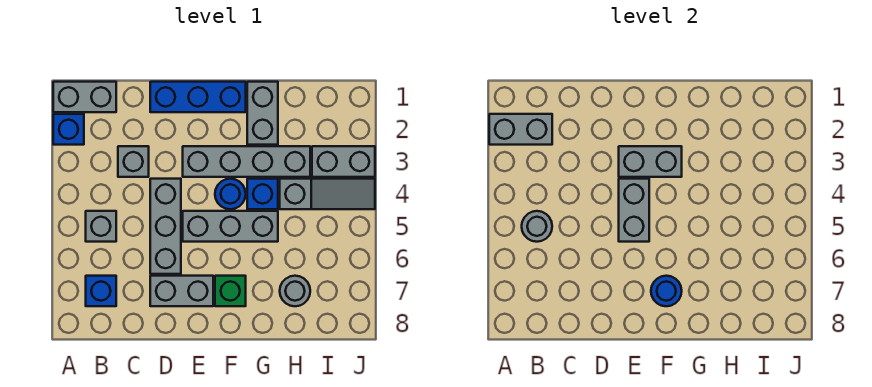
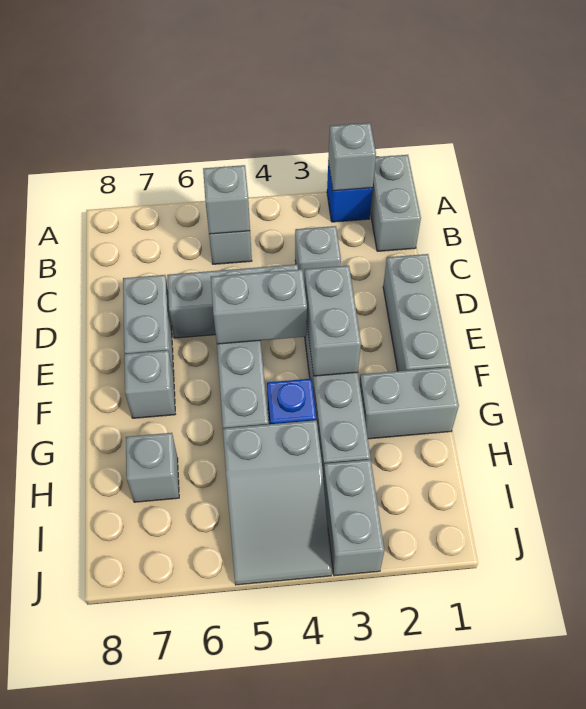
grey 1x2 brick [489,114,552,145] -> grey 1x1 brick [328,123,376,191]
grey 1x1 round brick [522,211,552,242] -> grey 1x1 brick [203,165,250,234]
blue 1x1 brick [86,276,116,306] -> none
blue 1x3 brick [150,82,246,112] -> grey 1x3 brick [383,254,451,371]
blue 1x1 round brick [215,179,246,209] -> none
green 1x1 brick [215,276,246,306] -> grey 1x1 brick [124,350,175,418]
blue 1x1 round brick [651,276,682,306] -> none
grey 1x3 slope [280,179,375,209] -> grey 2x3 slope [223,420,332,585]
grey 1x1 round brick [280,276,310,306] -> grey 1x1 brick [126,433,179,502]

